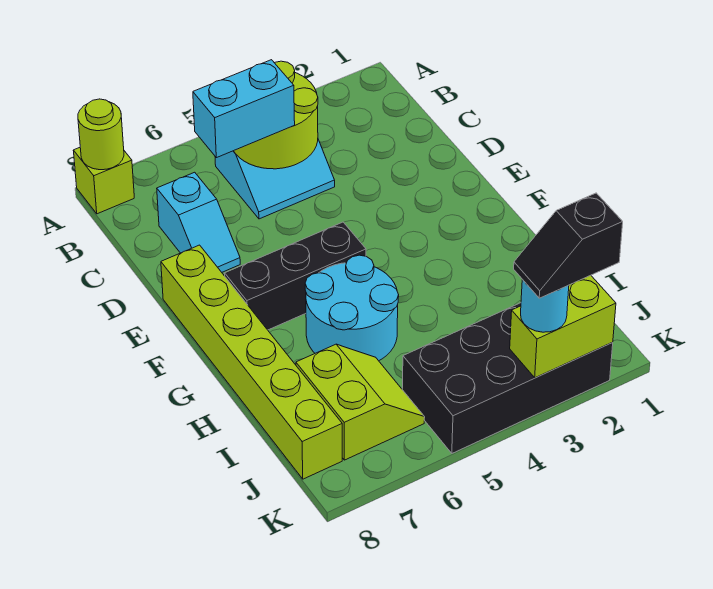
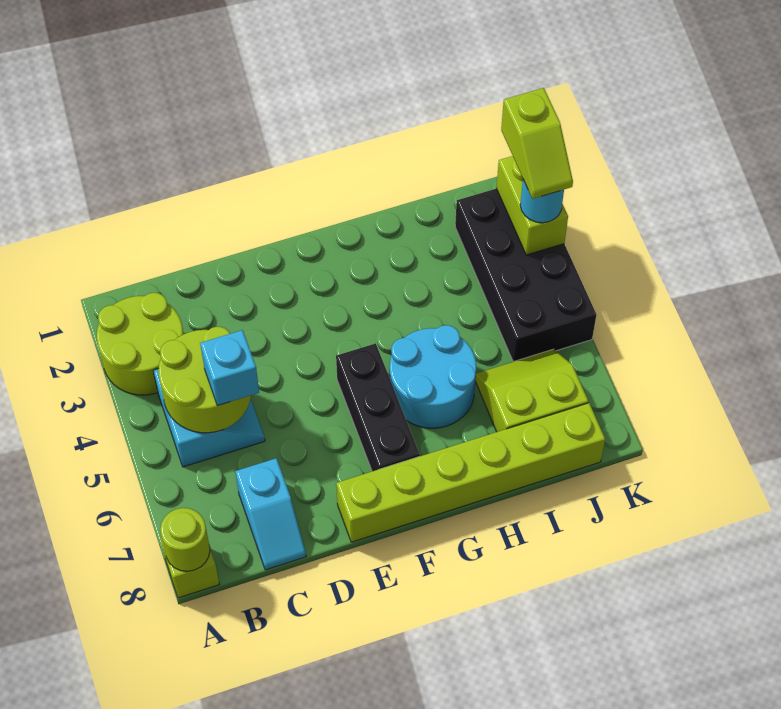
none -> lime 2x2 round brick [97,293,184,395]
cyan 1x2 brick [193,60,295,158] -> cyan 1x1 brick [200,330,259,406]
cyan 1x2 slope [157,172,240,272] -> cyan 1x2 slope turned to [235,458,306,570]
black 1x2 slope [514,193,623,298] -> lime 1x2 slope [501,88,573,199]

